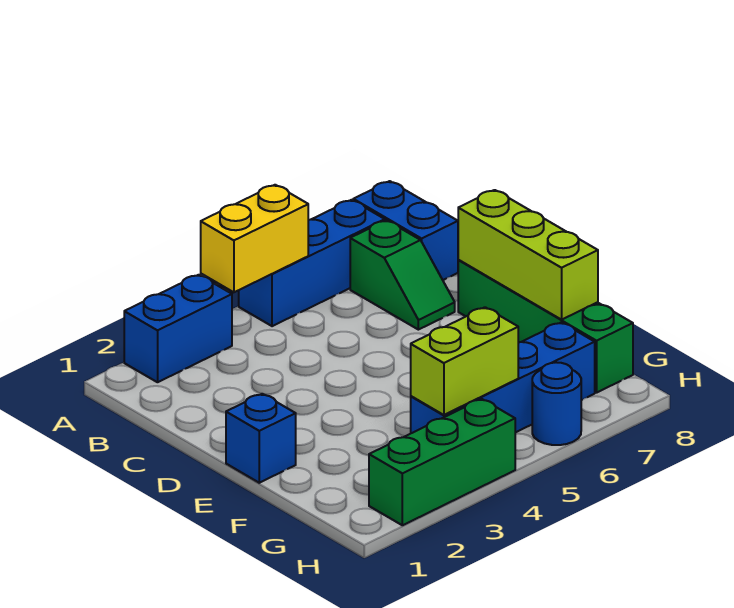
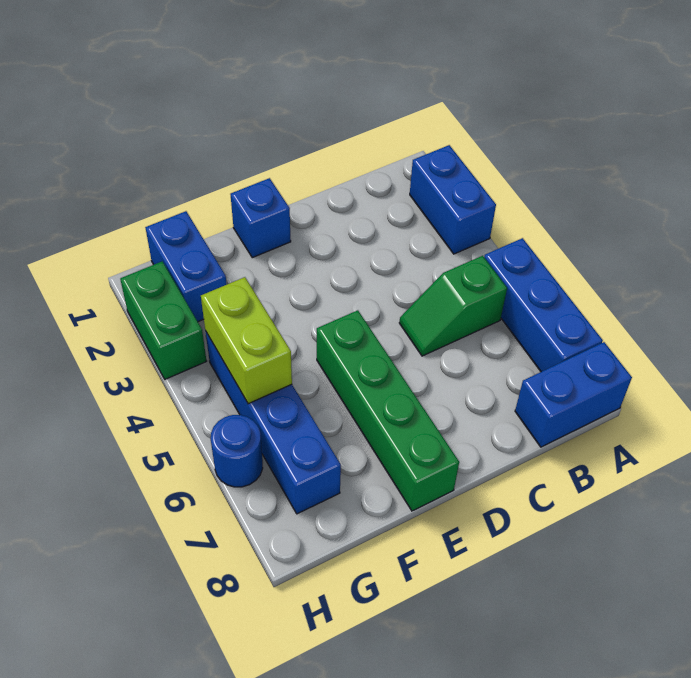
yellow 1x2 brick [201,185,308,292] -> none
green 1x2 slope [350,220,455,330] -> green 1x2 slope moved to [399,256,507,356]
green 1x4 brick [458,260,633,393] -> green 1x4 brick turned to [317,310,459,511]
lime 1x3 brick [458,190,598,320] -> none
none -> blue 1x2 brick [145,211,227,322]
green 1x3 brick [369,399,515,525] -> green 1x2 brick [120,261,206,379]

